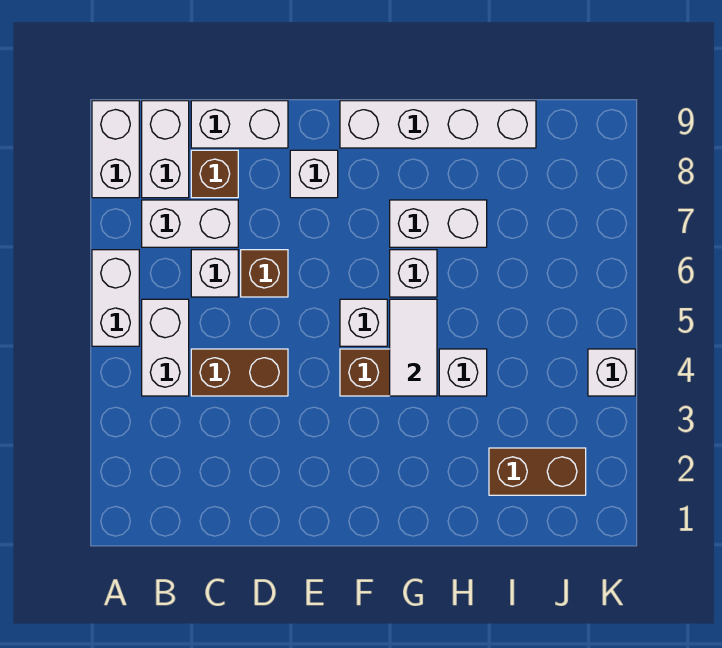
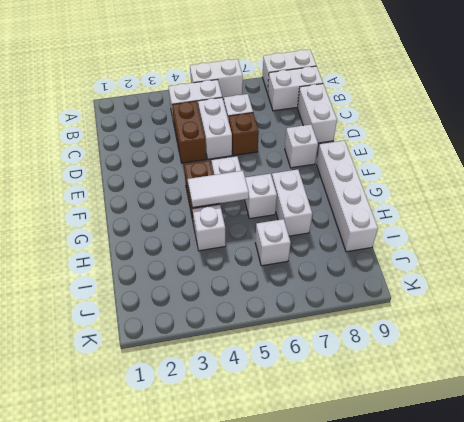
white 1x2 brick [142,200,238,247] -> white 1x2 brick moved to [198,98,232,159]
brown 1x1 brick [191,150,238,198] -> none
brown 1x2 brick [489,448,586,495] -> none
white 1x1 brick [588,349,635,396] -> white 1x1 brick moved to [255,219,291,266]

